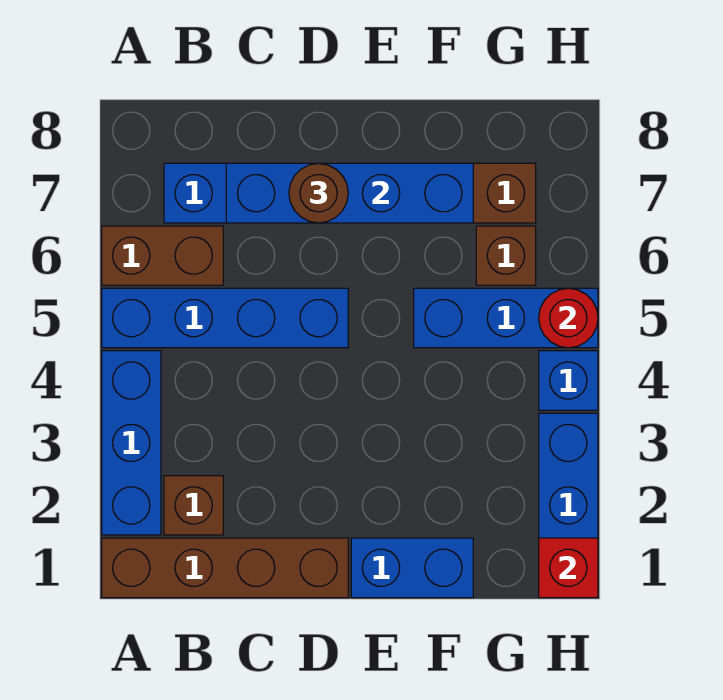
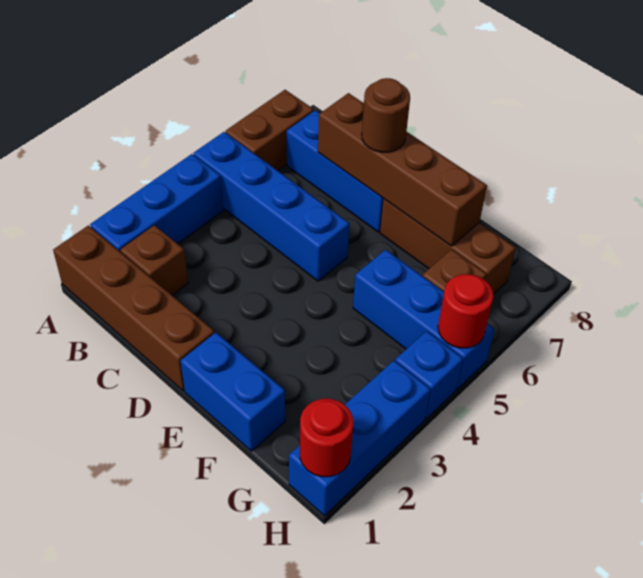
brown 1x2 brick [102,226,223,285] -> brown 1x2 brick turned to [226,90,314,171]
blue 1x4 brick [226,163,473,223] -> brown 1x4 brick [318,93,487,246]
red 1x1 brick [539,538,598,598] -> red 1x1 round brick [300,399,353,477]

